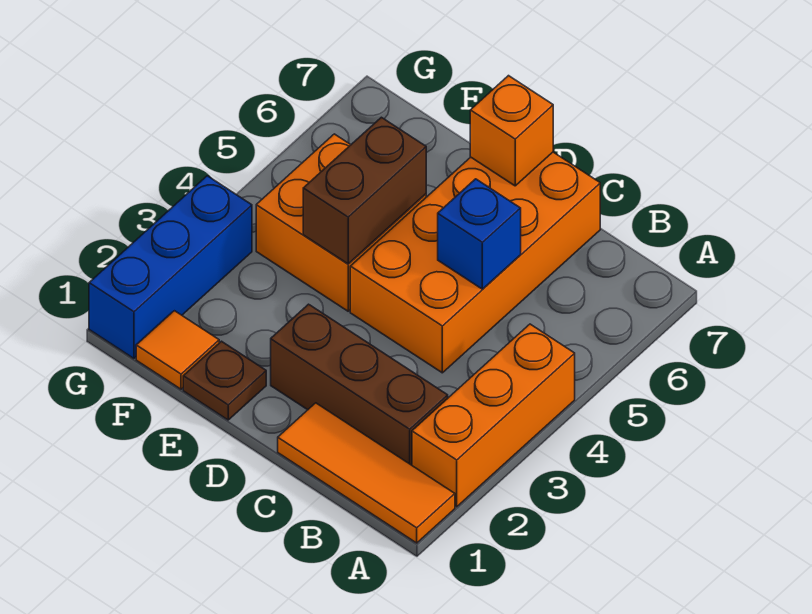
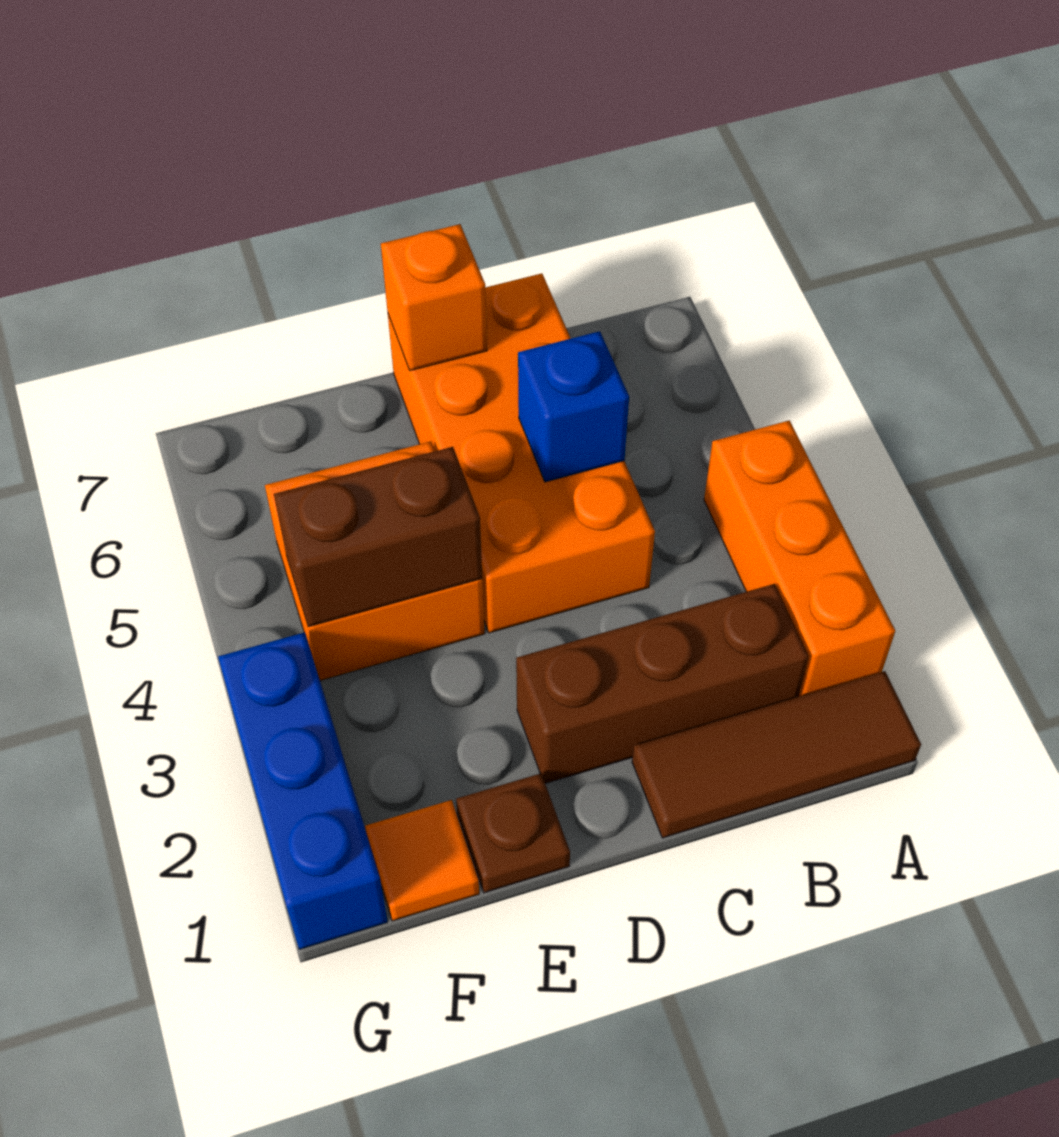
orange 1x3 tile [278,403,455,543] -> brown 1x3 tile [632,671,921,838]
brown 1x2 brick [303,117,426,264] -> brown 1x2 brick turned to [274,447,482,627]

